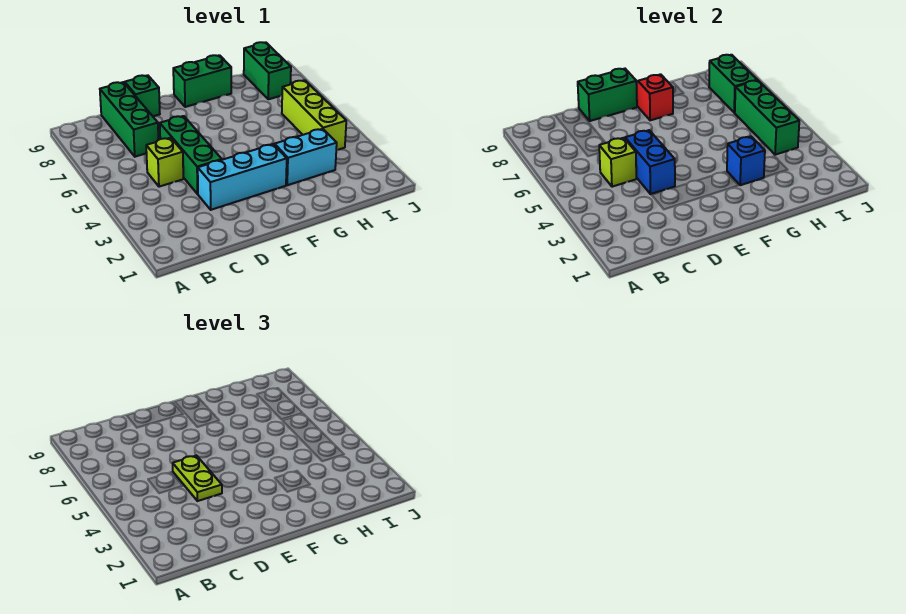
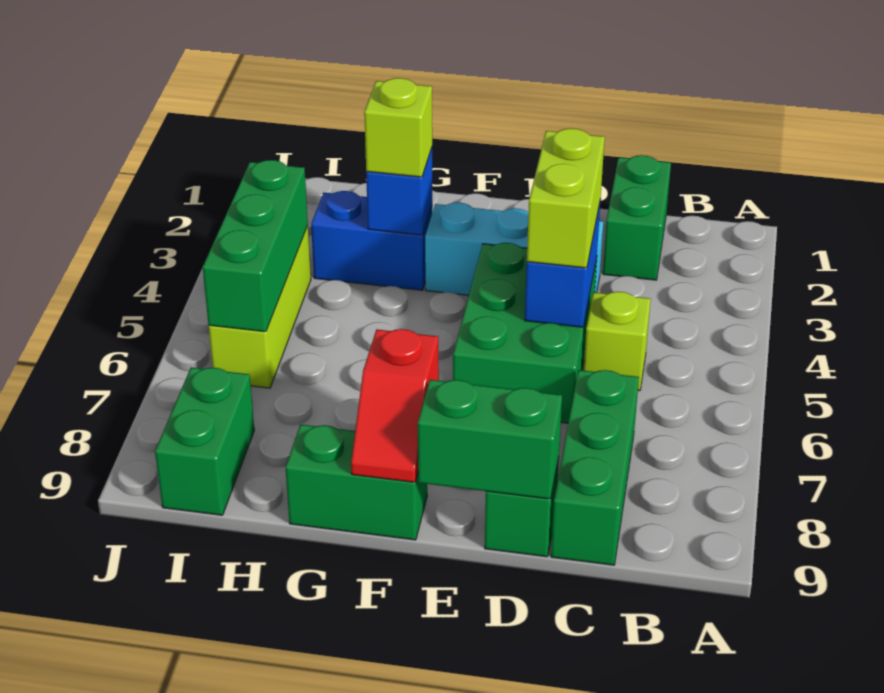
lime 1x1 brick [599,138,636,187] -> lime 1x1 brick moved to [364,78,432,177]
green 1x3 brick [160,116,222,194] -> green 2x3 brick [453,243,597,423]
lime 1x2 plate [173,455,222,501] -> lime 1x2 brick [527,128,605,268]
cyan 1x2 brick [275,129,337,185] -> blue 1x2 brick [311,191,432,290]
green 1x2 brick [709,55,757,113] -> green 1x2 brick moved to [603,155,671,280]

